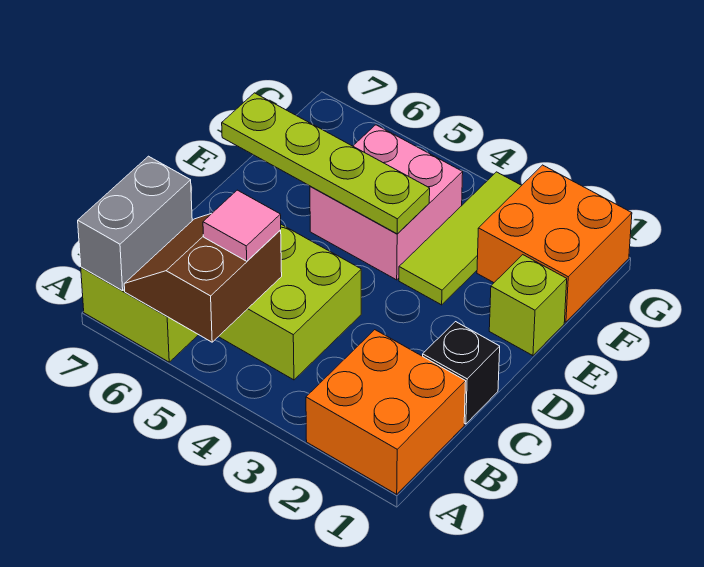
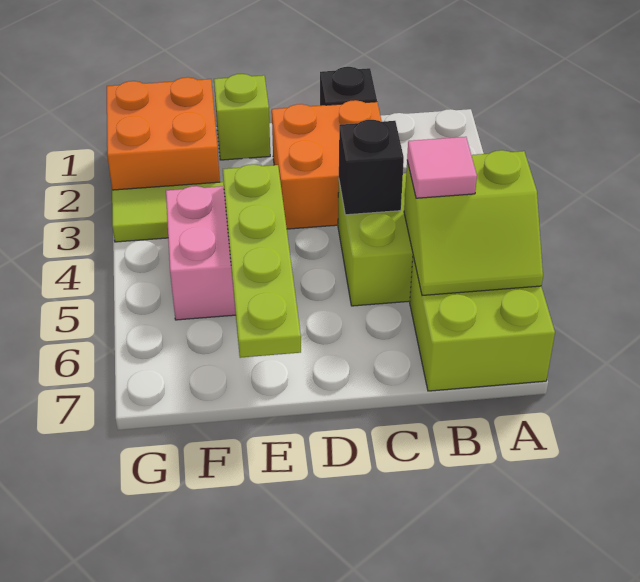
orange 2x2 brick [306,330,466,494] -> orange 2x2 brick moved to [272,100,382,229]
brown 2x2 slope [124,214,282,342] -> lime 2x2 slope [404,150,543,295]
grey 1x2 brick [78,156,192,291] -> none
none -> black 1x1 brick [339,120,404,215]

